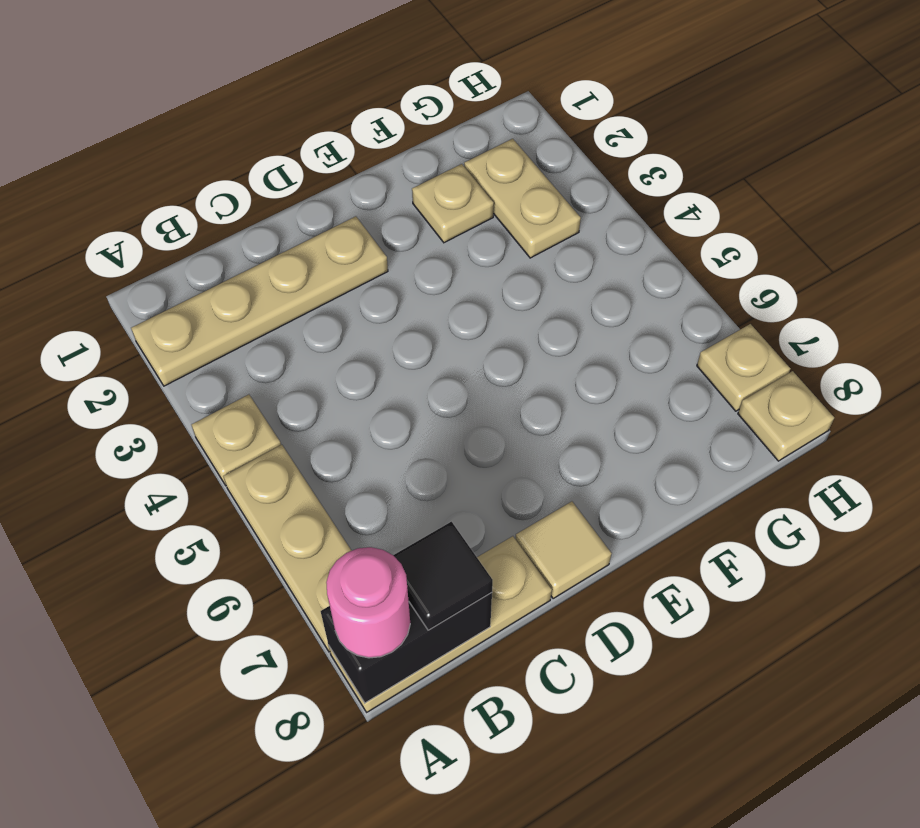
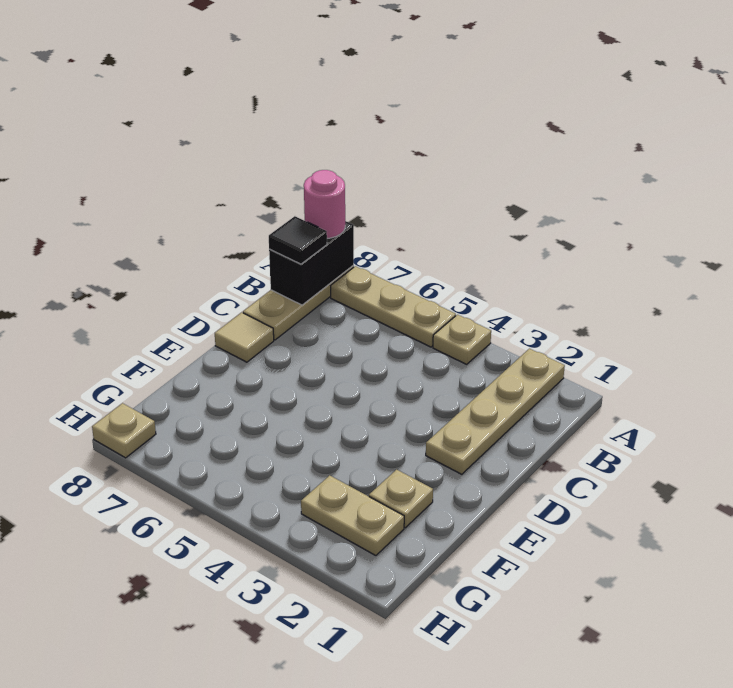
tan 1x1 plate [697,324,791,411] -> none

